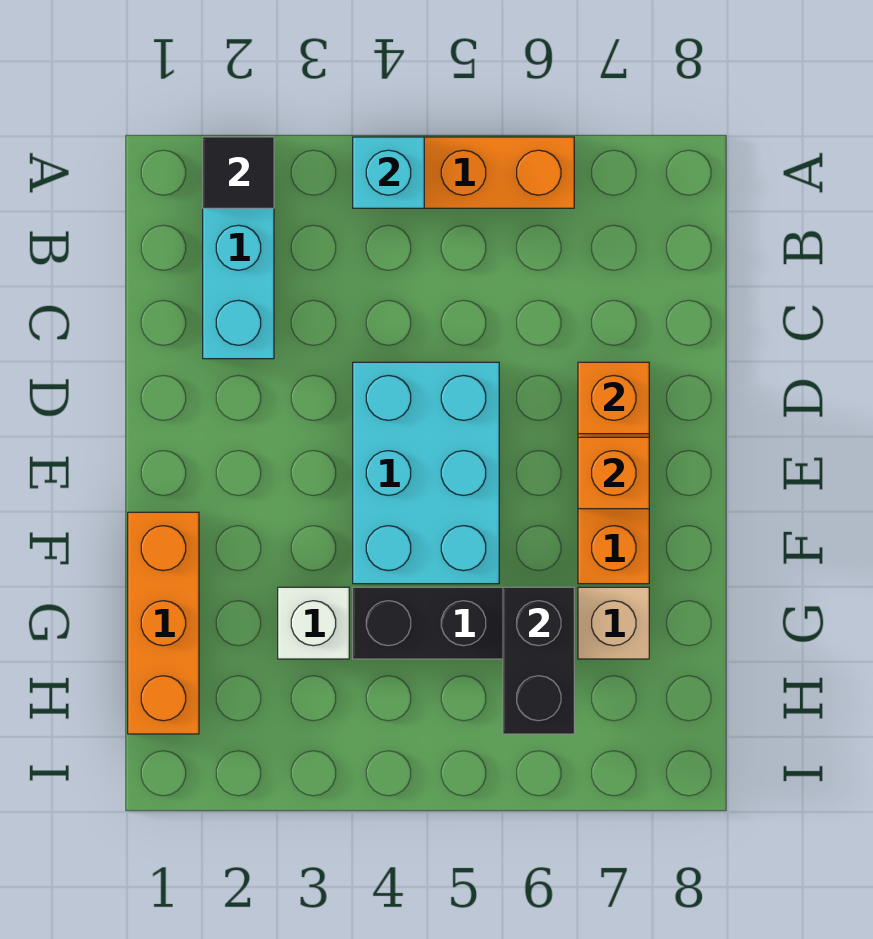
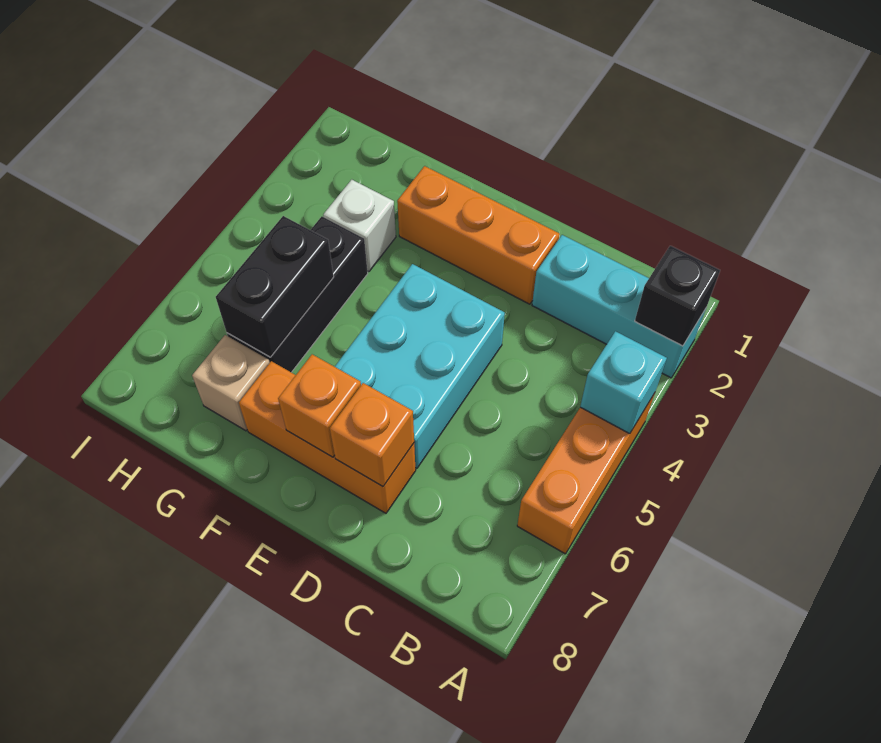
black 1x1 tile [203,137,274,208] -> black 1x1 brick [635,246,720,346]
cyan 2x3 brick [353,362,499,584] -> cyan 2x3 brick turned to [335,264,505,468]
orange 1x3 brick [128,512,199,734] -> orange 1x3 brick moved to [397,166,560,304]
black 1x2 brick [503,587,574,734] -> black 1x2 brick turned to [216,216,334,357]

